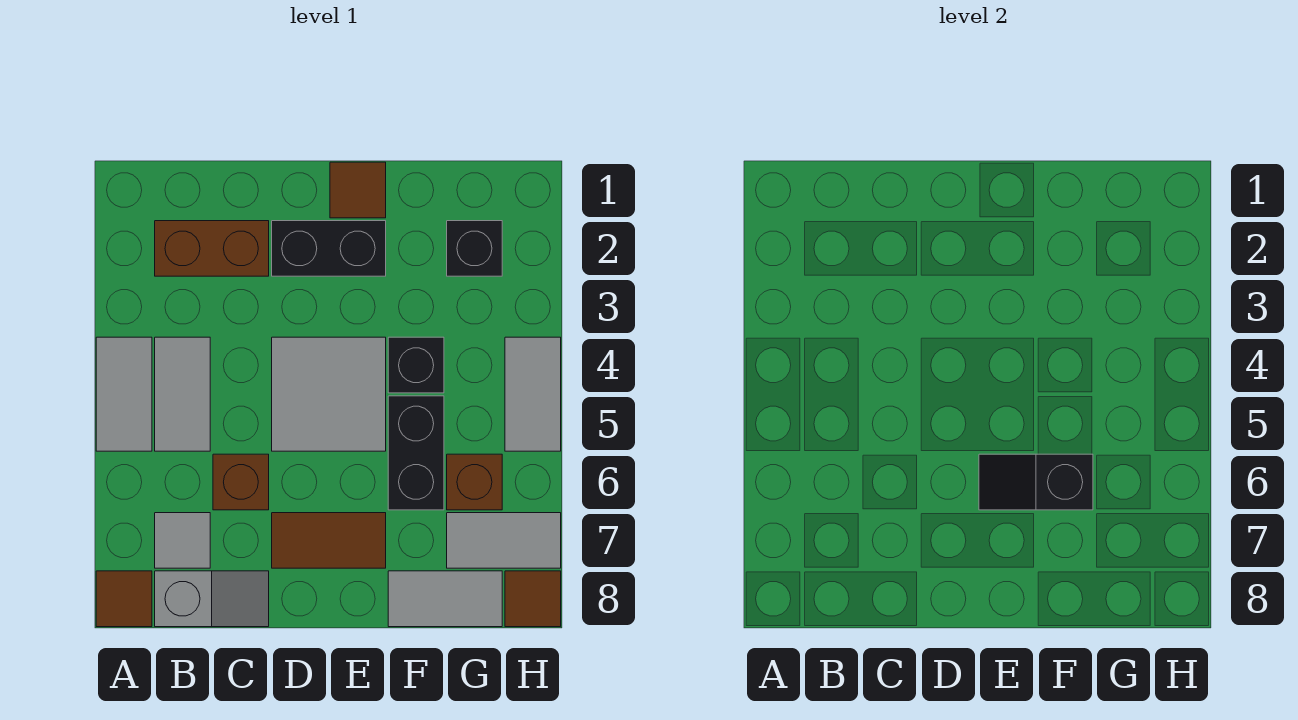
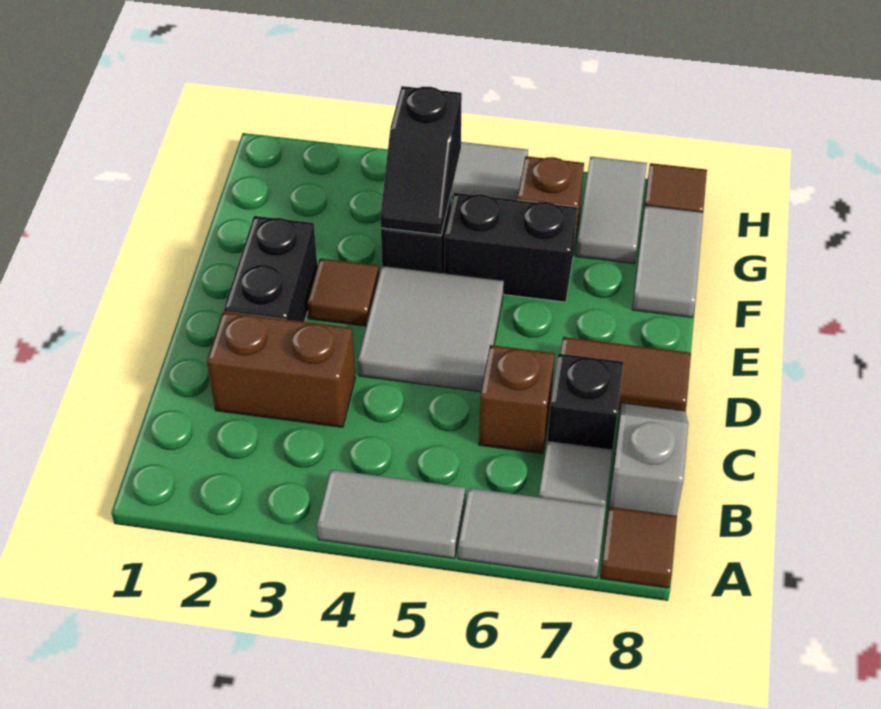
brown 1x2 brick [155,221,269,276] -> brown 1x2 brick turned to [207,312,355,427]
grey 1x2 tile [155,337,210,451] -> grey 1x2 tile moved to [458,488,606,578]
brown 1x2 tile [272,513,386,568] -> brown 1x2 tile turned to [560,337,691,411]
brown 1x1 tile [330,162,386,218] -> brown 1x1 tile moved to [307,258,379,326]
black 1x2 slope [979,454,1093,510] -> black 1x2 slope moved to [380,86,462,235]
black 1x1 brick [447,221,502,276] -> black 1x1 brick moved to [547,354,624,450]

